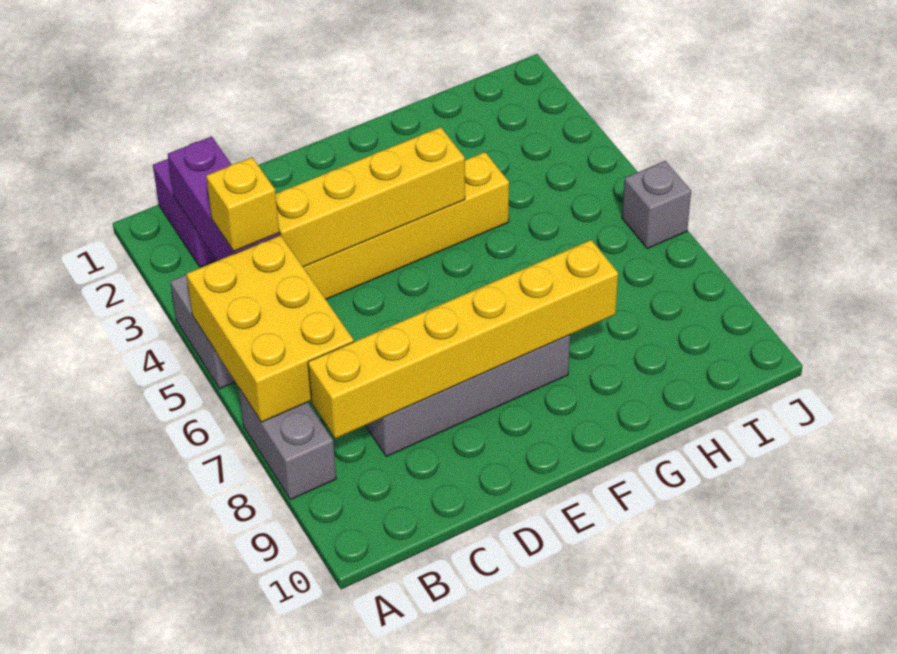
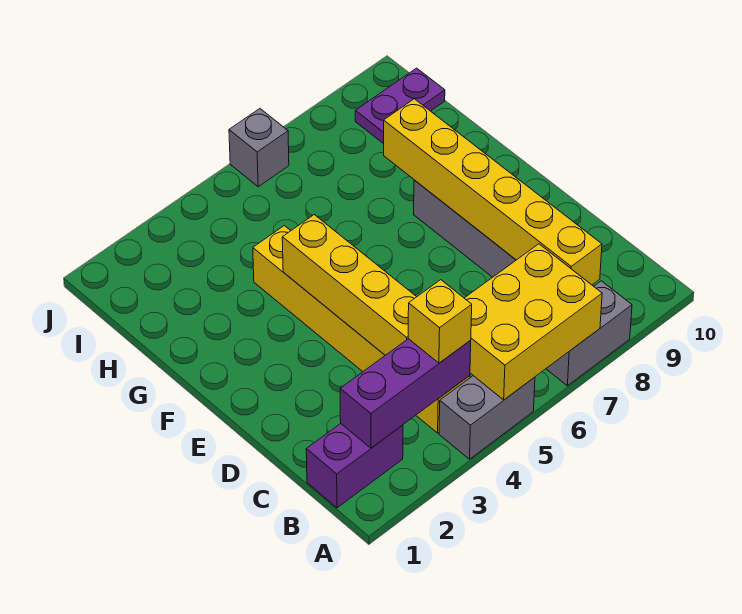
none -> purple 1x2 plate [355,68,445,144]

